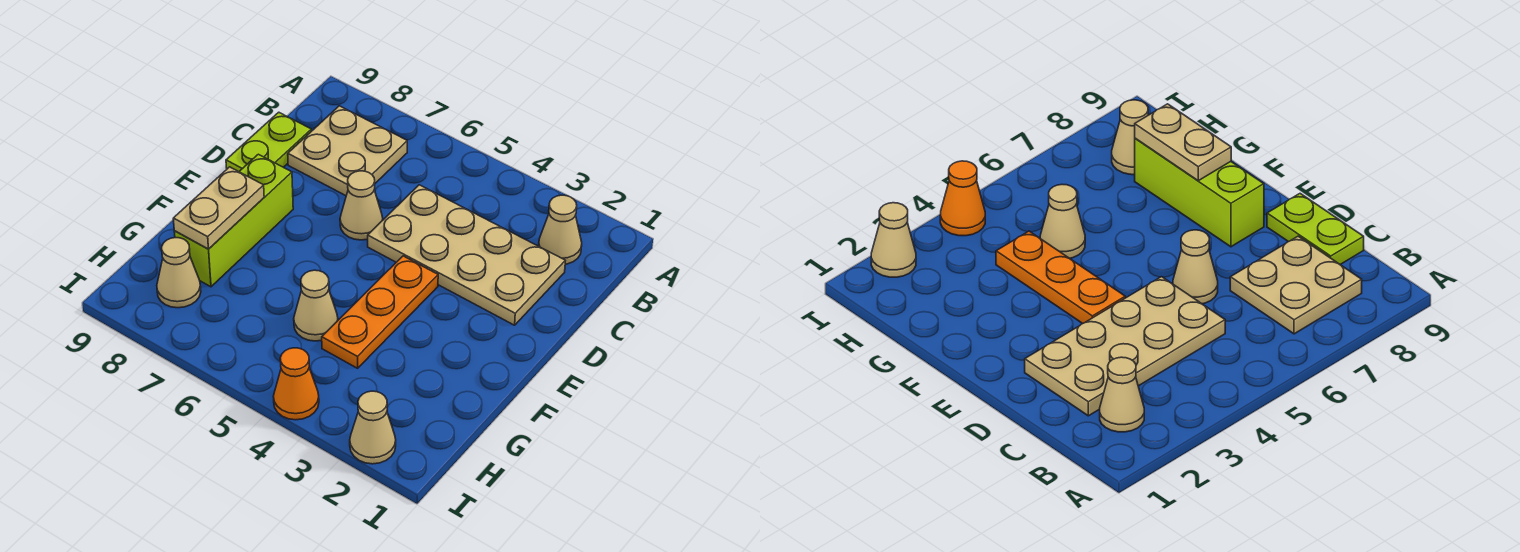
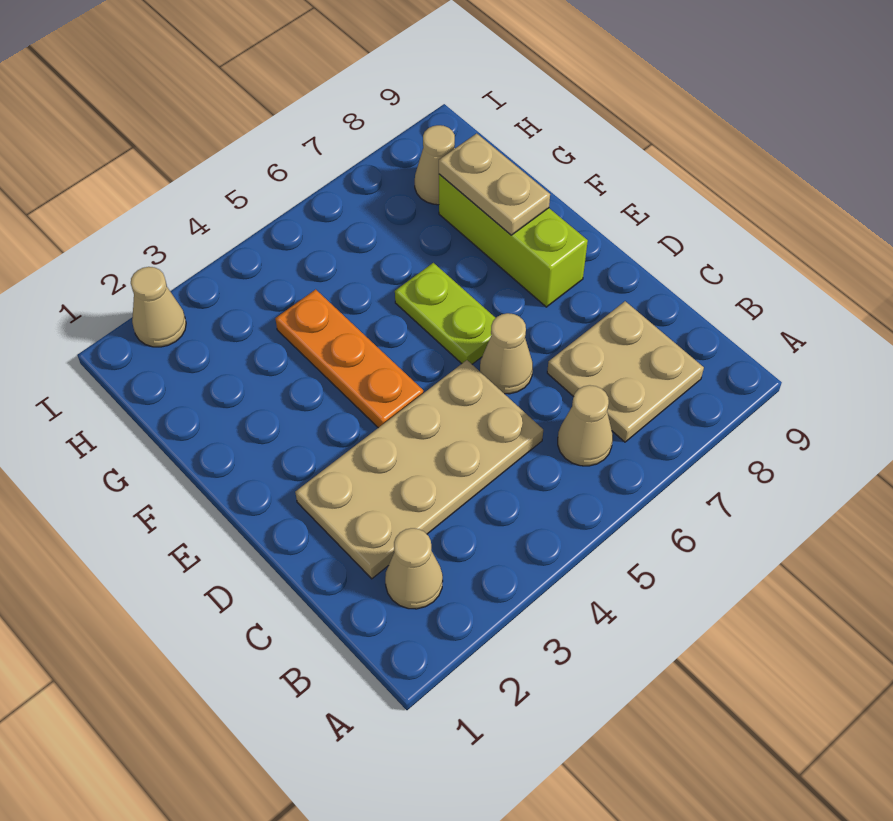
lime 1x2 plate [226,112,311,172] -> lime 1x2 plate moved to [395,263,495,364]
tan 1x1 cone [294,270,338,341] -> tan 1x1 cone moved to [558,385,613,466]
orange 1x1 cone [273,348,319,420] -> none

